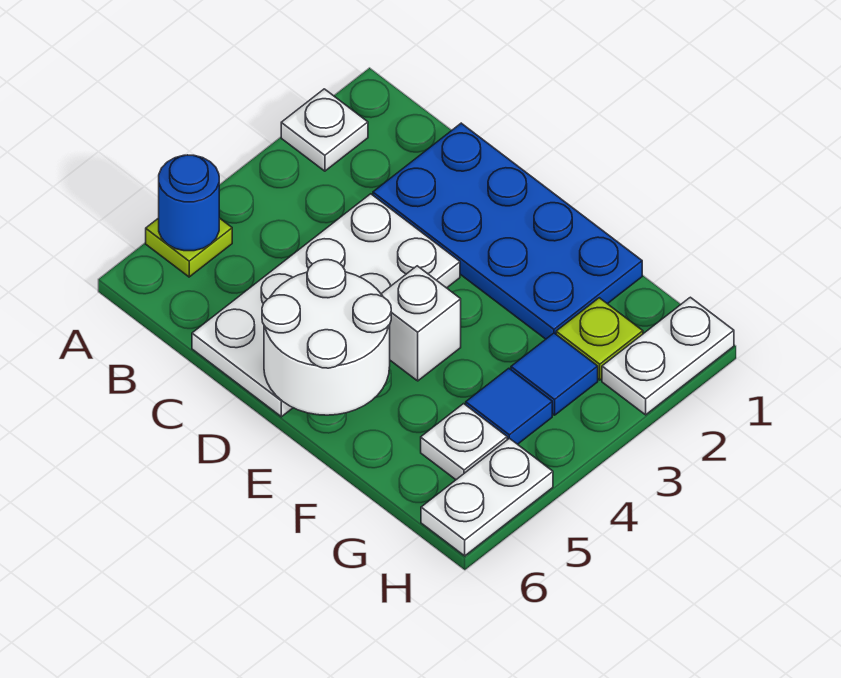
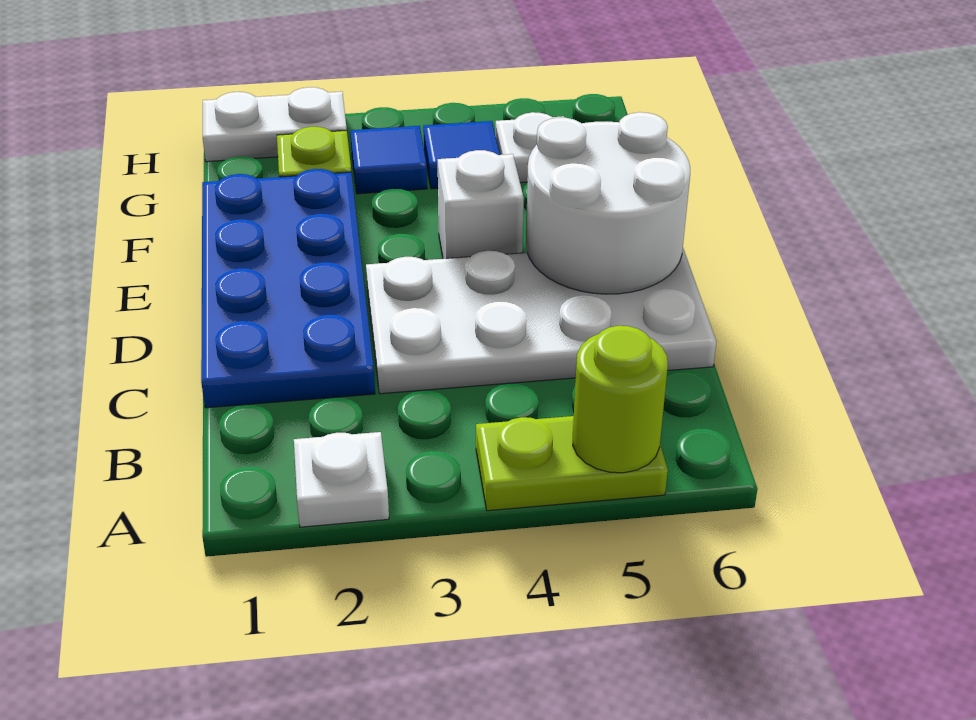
lime 1x1 plate [146,218,232,277] -> lime 1x2 plate [476,416,668,511]
blue 1x1 round brick [159,155,219,251] -> lime 1x1 round brick [573,326,668,473]
white 1x2 plate [421,438,553,556] -> none

